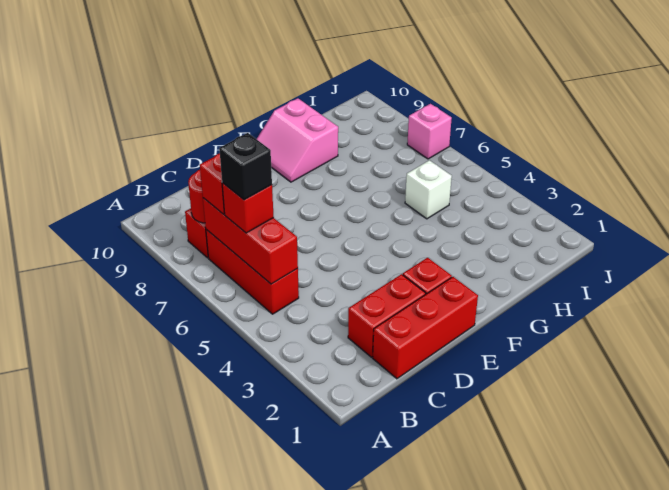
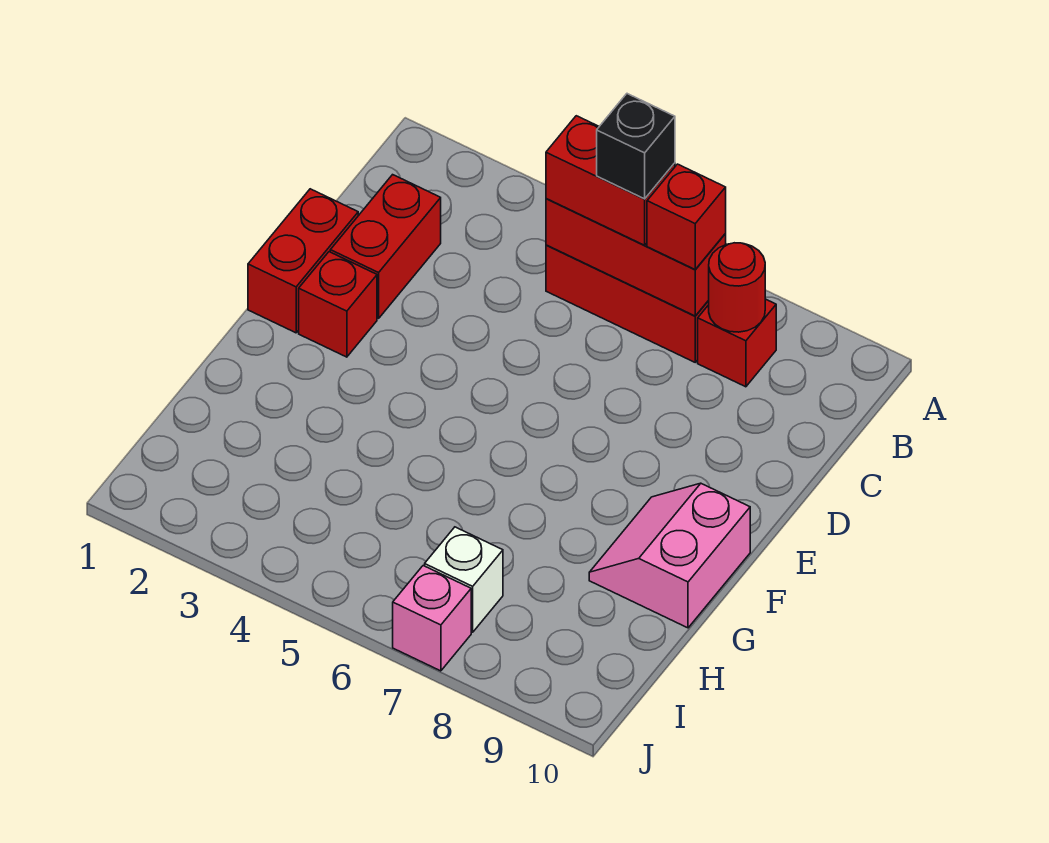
red 1x1 brick [222,183,274,233] -> red 1x2 brick [546,116,675,245]
red 1x3 brick [373,277,478,379] -> red 1x2 brick [248,189,358,333]
pink 2x2 slope [257,98,338,182] -> pink 2x2 slope turned to [589,483,750,628]
white 1x1 brick [405,160,452,219] -> white 1x1 brick moved to [425,527,503,632]

